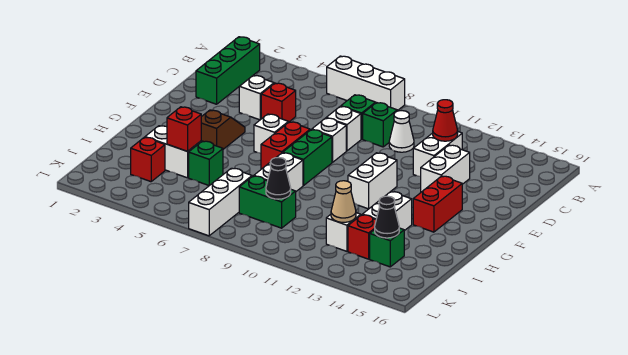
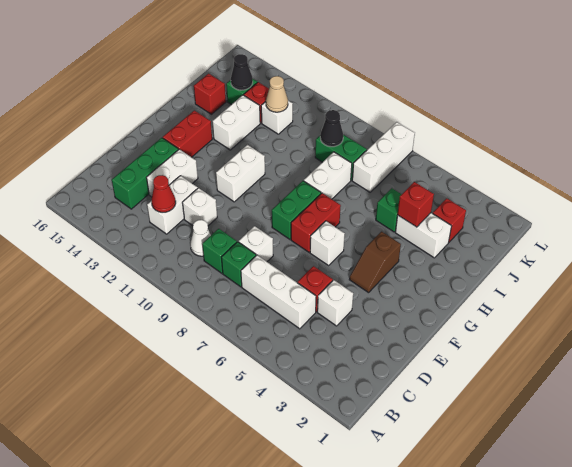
white 1x3 brick [327,56,405,111] -> white 1x3 brick moved to [241,255,316,329]
green 1x3 brick [196,37,260,104] -> green 1x3 brick moved to [112,138,178,209]
white 1x1 brick [312,118,346,162] -> white 1x1 brick moved to [182,188,217,226]
none -> red 1x1 brick [194,74,226,114]

